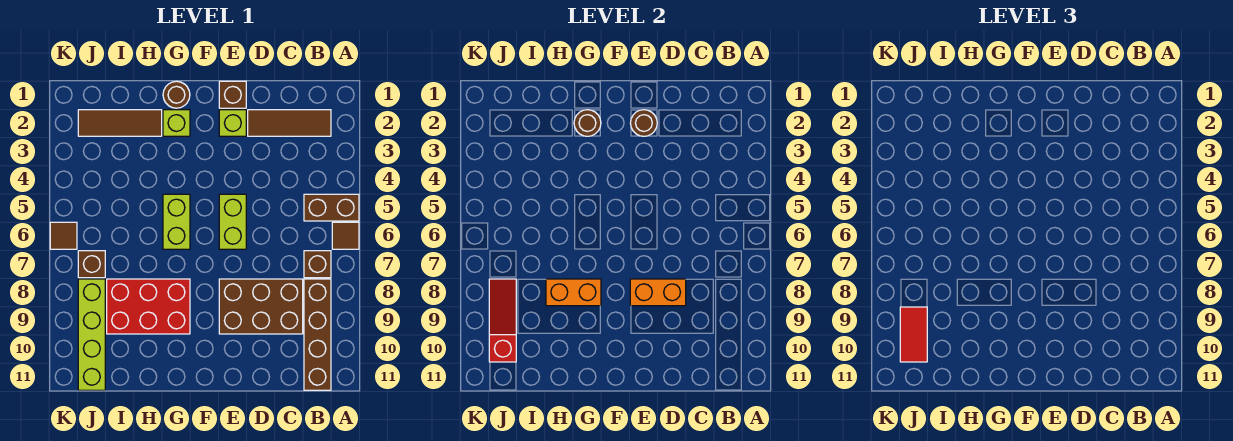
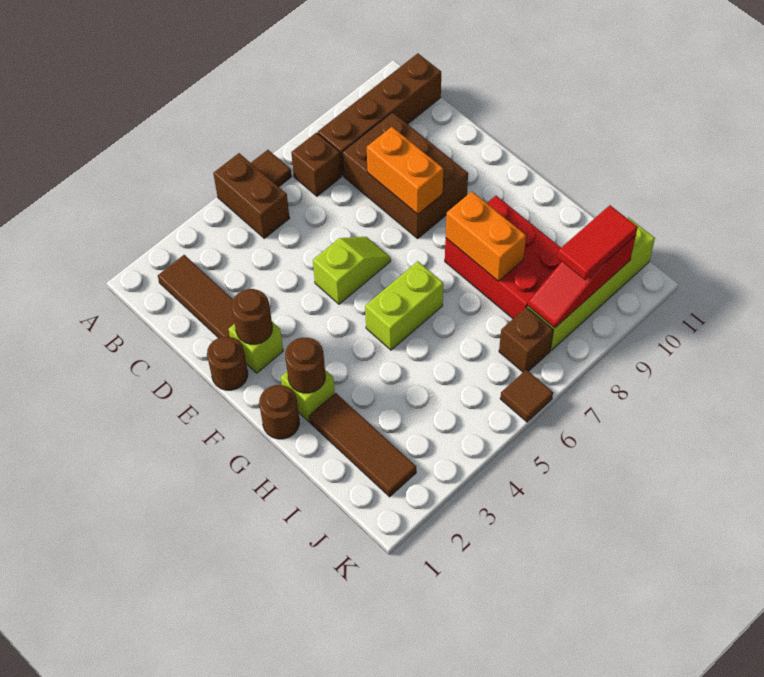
brown 1x1 brick [219,81,246,108] -> brown 1x1 round brick [207,337,248,390]
lime 1x2 brick [219,194,246,249] -> lime 1x2 slope [313,237,391,304]

